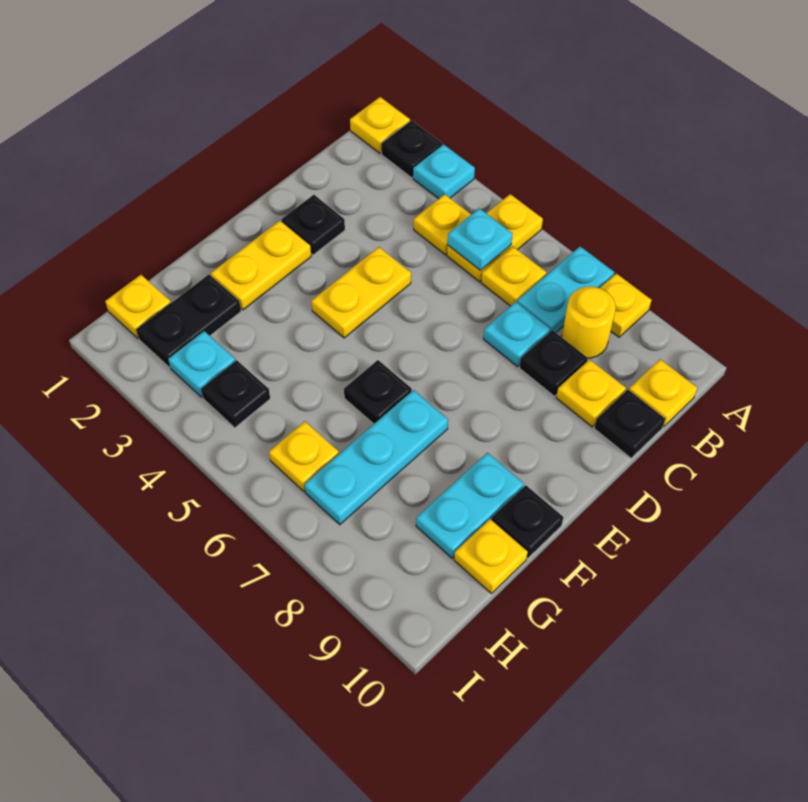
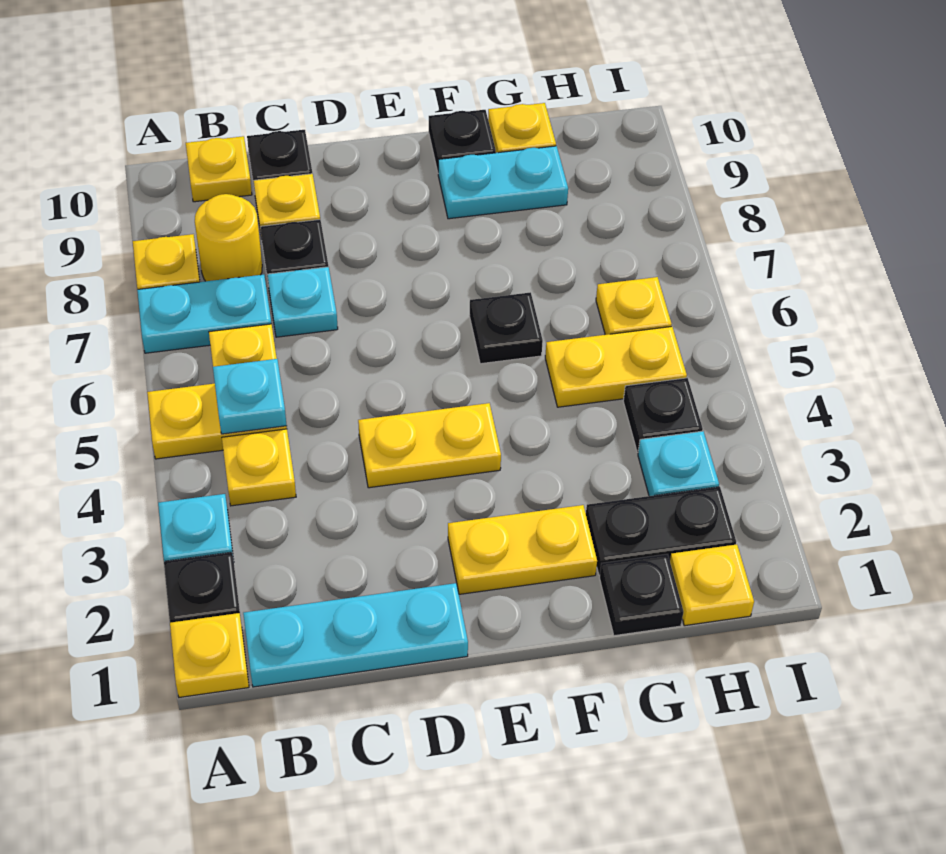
black 1x1 plate [281,195,345,255] -> black 1x1 plate moved to [600,554,683,636]
cyan 1x3 plate [304,390,448,525] -> cyan 1x3 plate moved to [243,583,468,687]
none -> yellow 1x2 plate [545,326,687,407]

